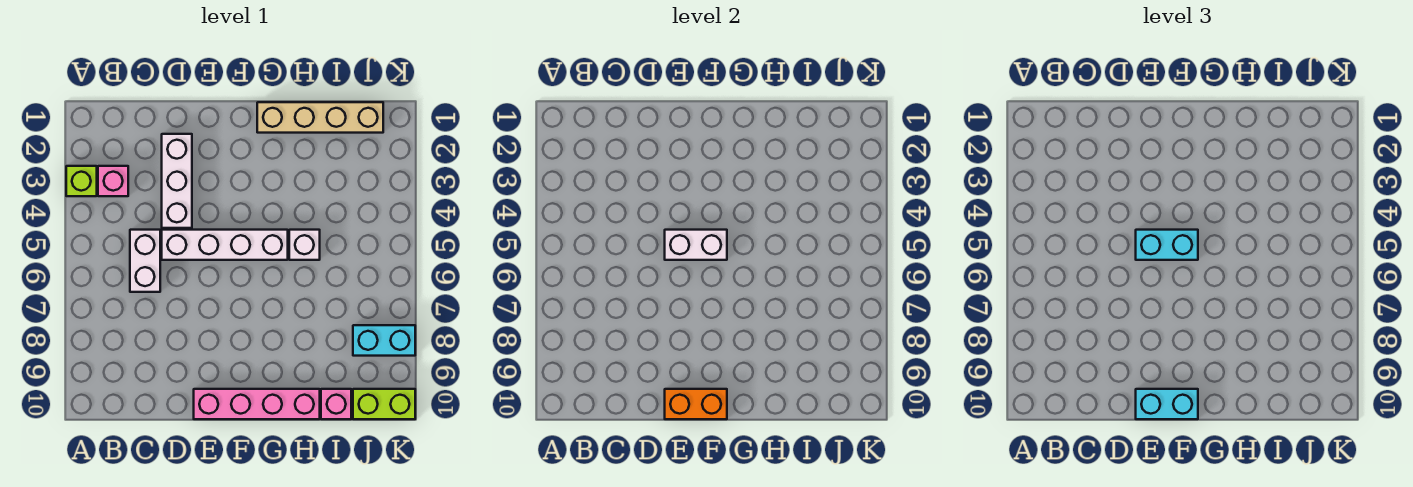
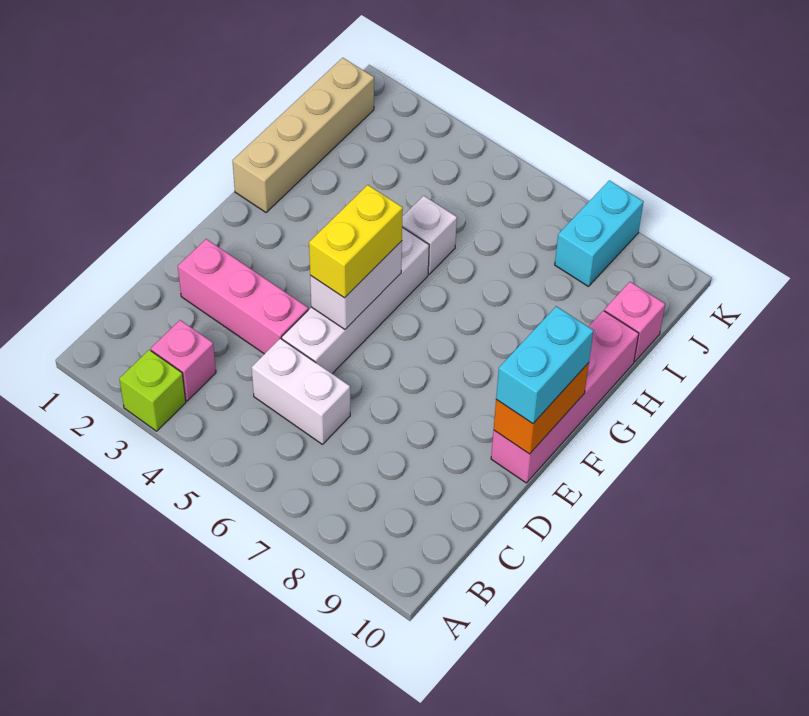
white 1x3 brick [162,134,192,228] -> pink 1x3 brick [178,239,308,354]
cyan 1x2 brick [1136,230,1198,260] -> yellow 1x2 brick [309,185,403,298]
lime 1x2 brick [353,389,415,419] -> none

